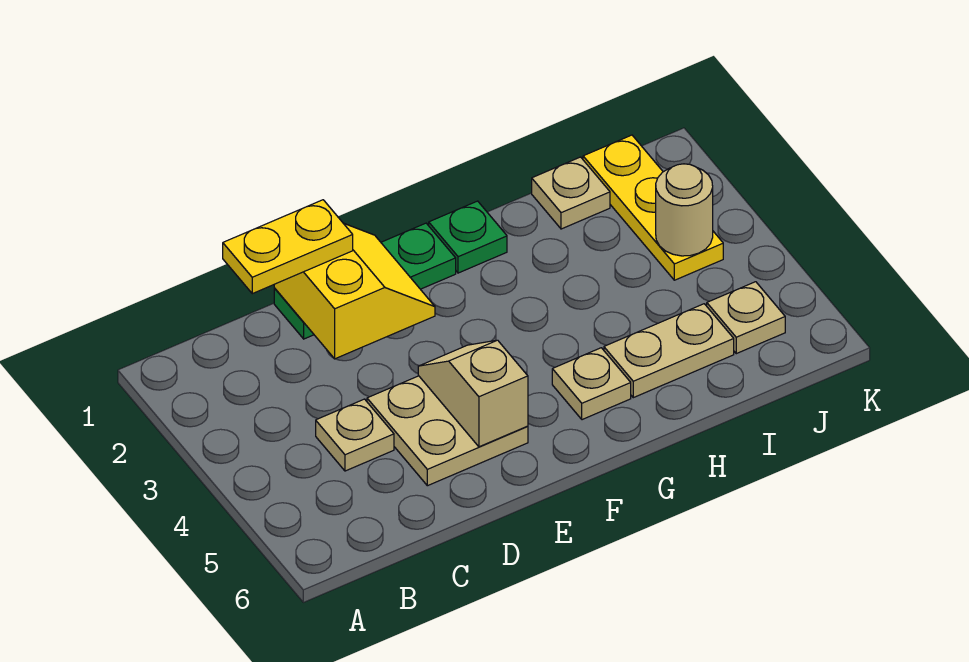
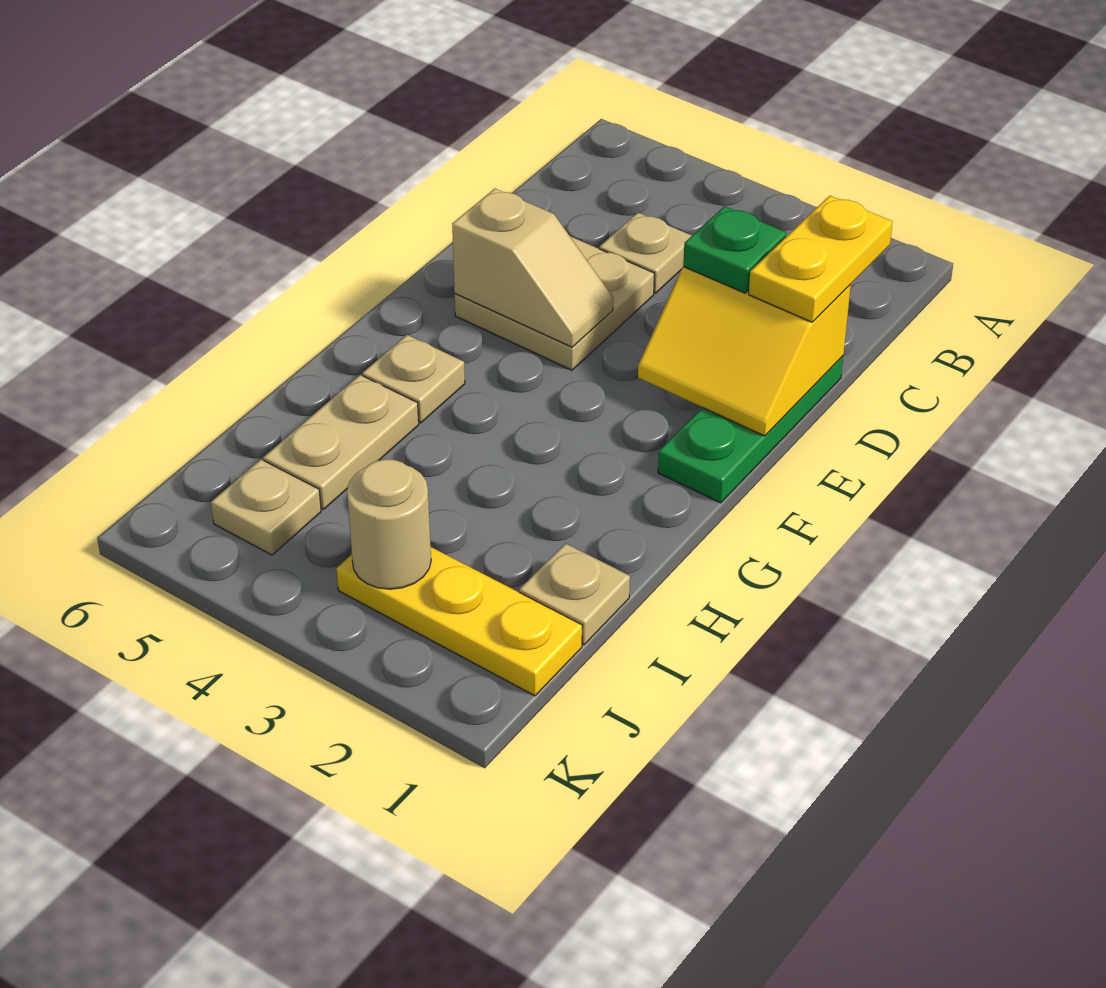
green 1x1 plate [429,201,507,273] -> green 1x1 plate moved to [683,206,786,293]

